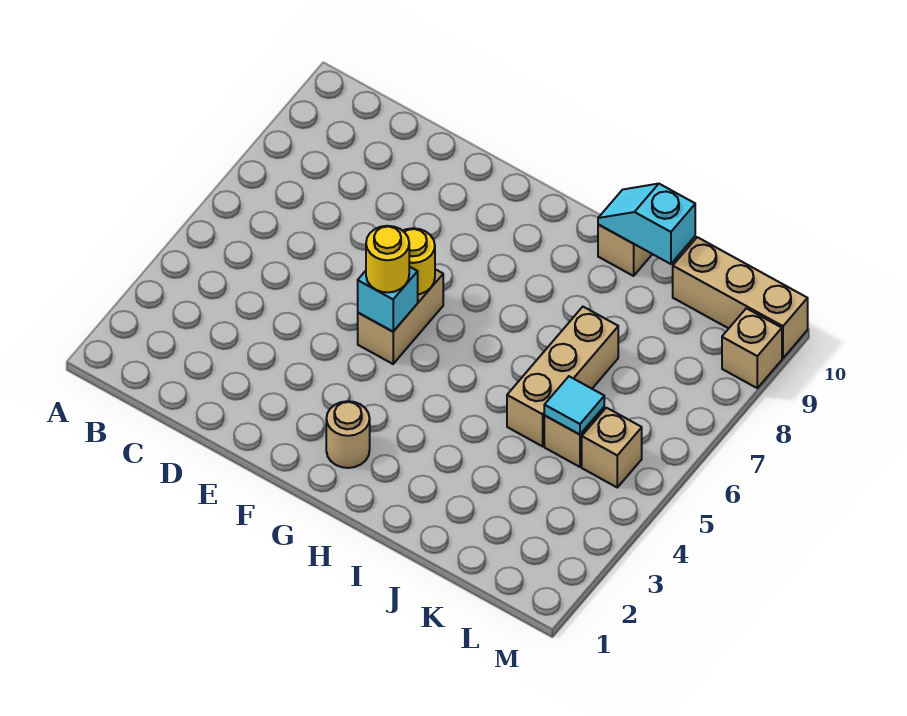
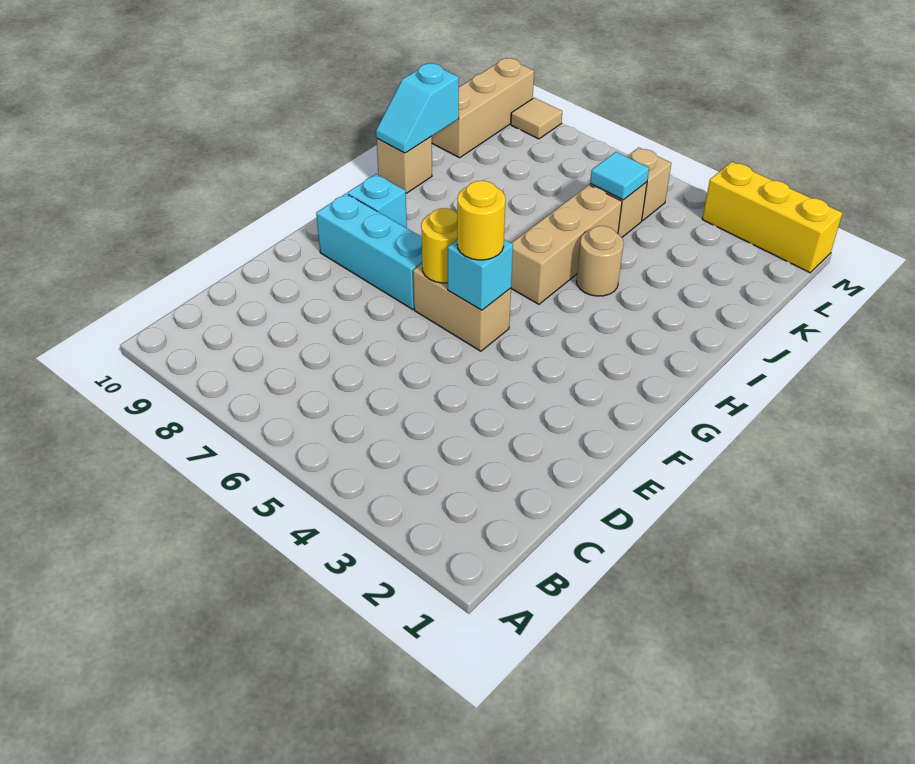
none -> cyan 1x3 brick [316,194,422,309]
tan 1x1 round brick [326,401,370,468] -> tan 1x1 round brick moved to [576,226,624,296]
none -> cyan 1x1 brick [347,174,407,228]
tan 1x3 brick [507,307,618,446] -> tan 1x3 brick turned to [511,185,622,304]
none -> yellow 1x3 brick [702,162,842,273]
tan 1x1 brick [722,308,782,388] -> tan 1x1 tile [511,98,562,139]

